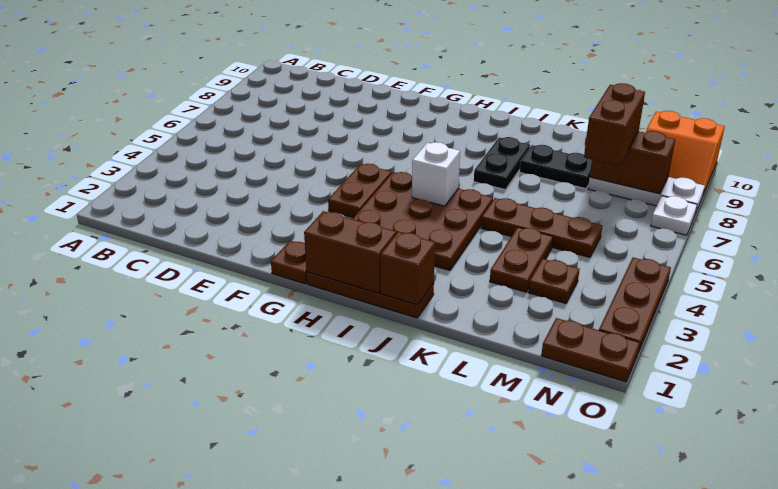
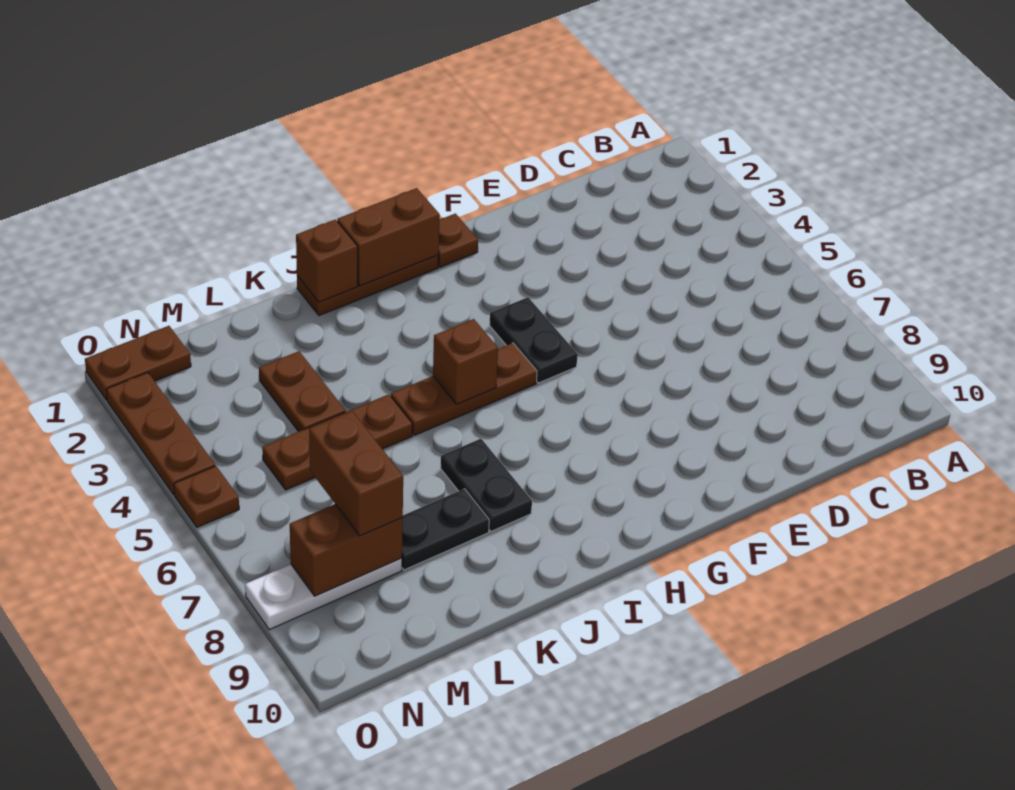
brown 1x2 plate [328,164,391,218] -> black 1x2 plate [489,297,578,383]
brown 3x3 plate [353,172,493,270] -> brown 1x3 plate [391,343,537,435]
white 1x1 brick [412,142,460,206] -> brown 1x1 brick [433,319,498,404]
brown 1x1 plate [528,259,580,303] -> brown 1x1 plate moved to [174,466,239,527]
orange 2x2 slope [646,111,725,194] -> none
white 1x1 plate [651,196,697,235] -> none

